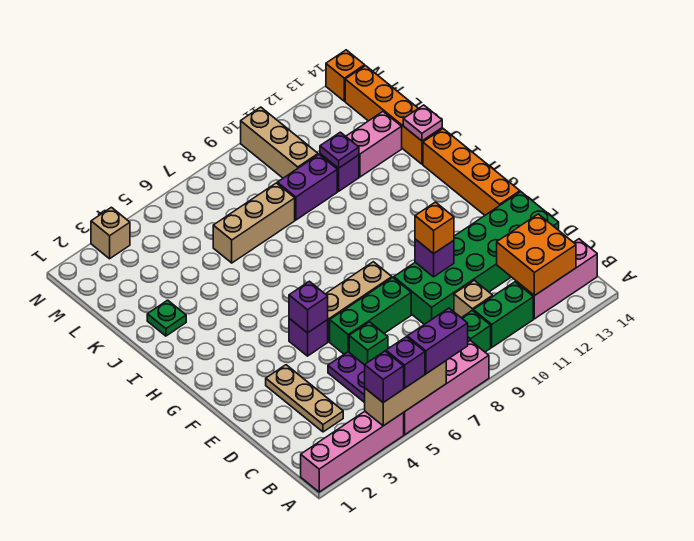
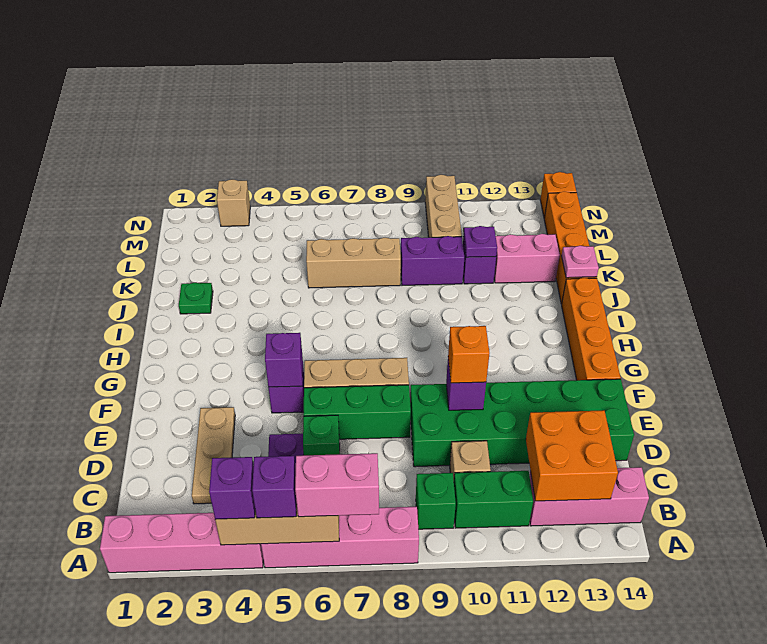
purple 1x2 brick [407,308,468,374] -> pink 1x2 brick [295,453,379,517]

